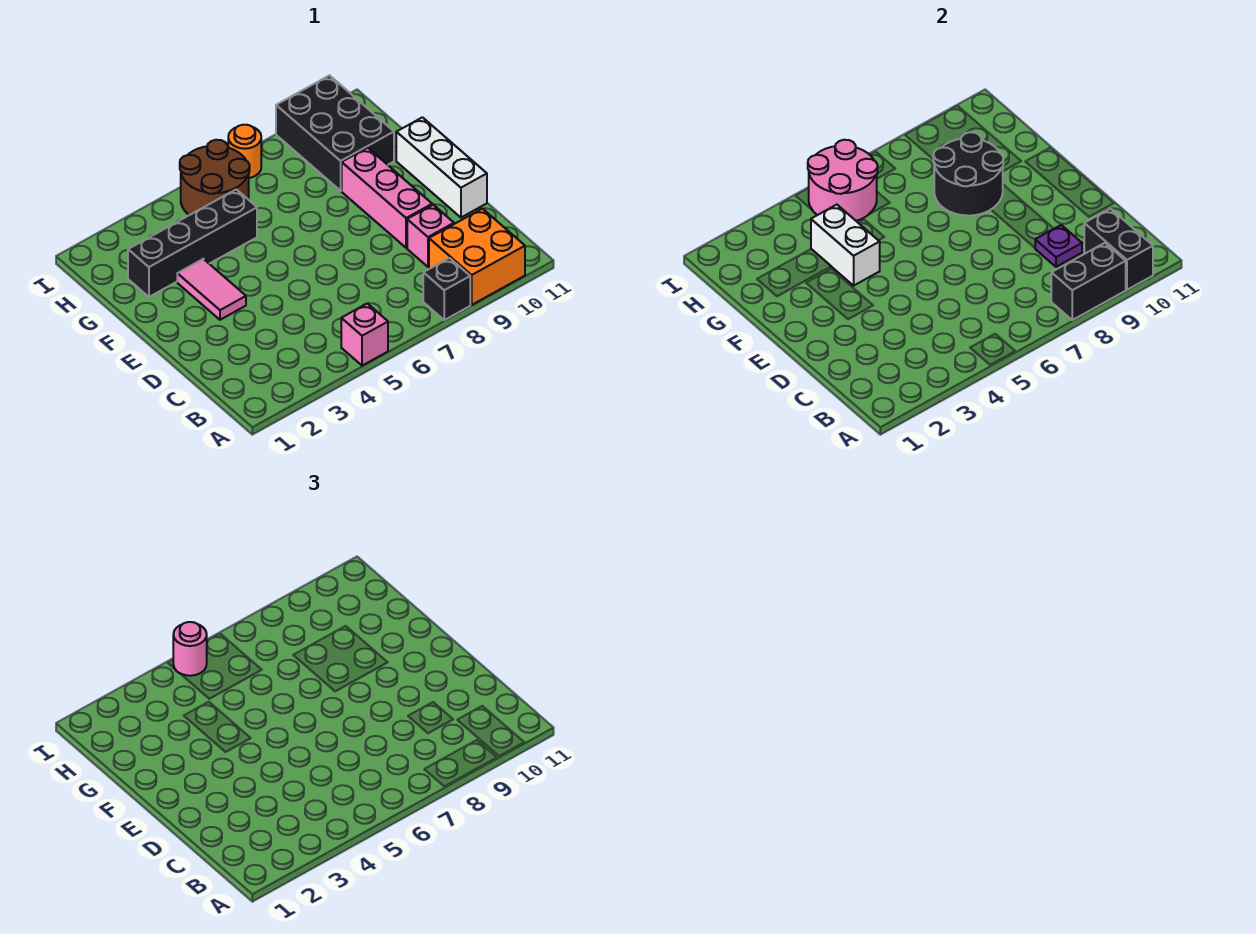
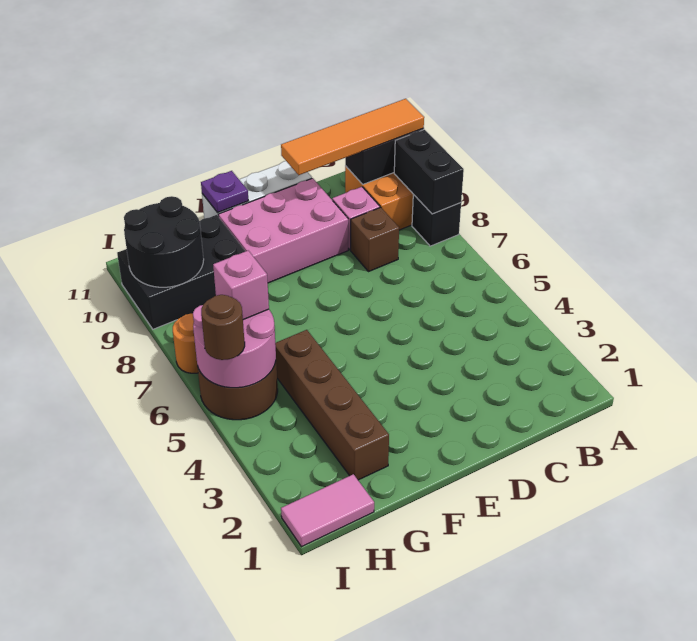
pink 1x1 brick [341,303,388,366] -> pink 1x1 brick moved to [213,251,269,320]
none -> orange 1x4 tile [281,99,424,175]
none -> brown 1x1 brick [351,207,399,272]
purple 1x1 plate [1035,225,1082,267] -> purple 1x1 plate moved to [201,171,248,213]
pink 1x3 brick [342,148,432,248] -> pink 2x3 brick [218,178,348,283]
pink 1x2 tile [177,259,246,320] -> pink 1x2 tile moved to [281,474,374,547]
white 1x2 brick [811,205,880,286] -> none
black 2x2 round brick [933,132,1003,216] -> black 2x2 round brick moved to [124,196,204,287]
black 1x4 brick [128,189,257,297] -> brown 1x4 brick [275,330,389,480]
pink 1x1 round brick [173,622,207,676] -> brown 1x1 round brick [201,295,245,360]

